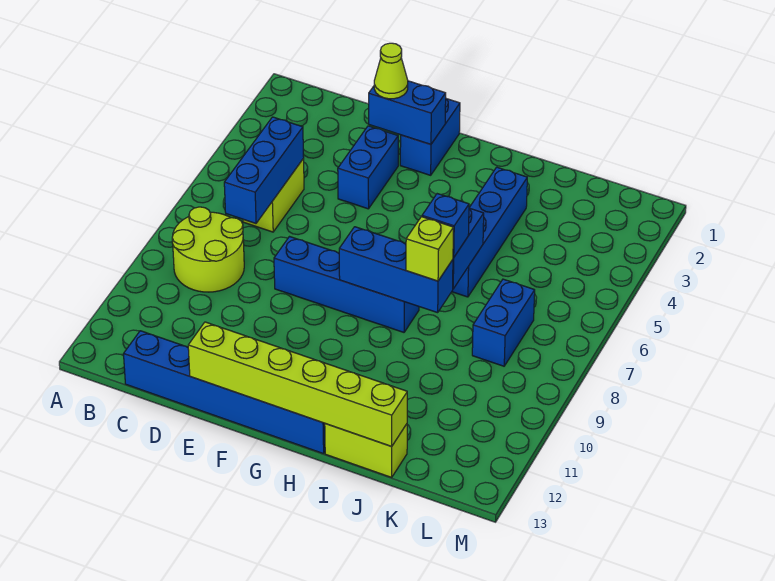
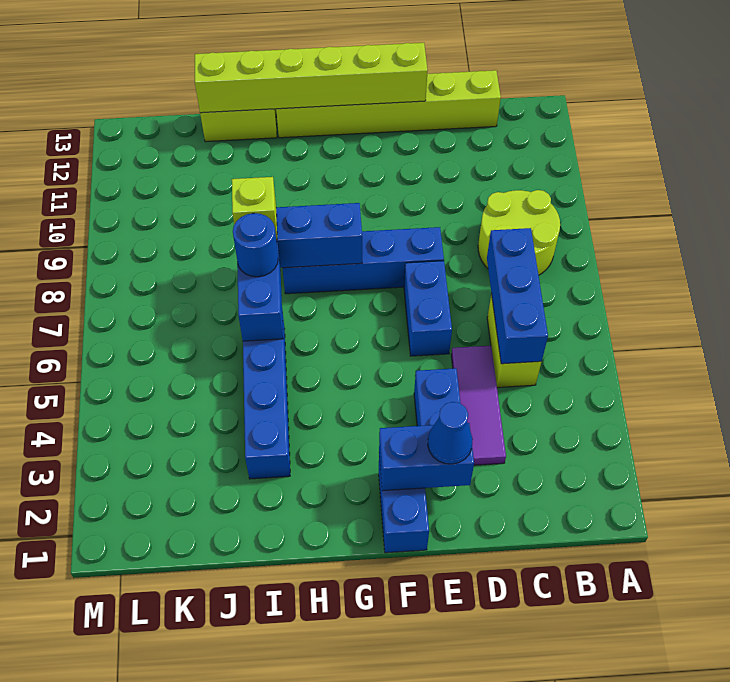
blue 1x6 brick [124,331,325,454] -> lime 1x6 brick [276,70,501,138]
none -> purple 1x3 tile [451,346,506,465]
lime 1x1 cone [374,43,408,99] -> blue 1x1 cone [428,402,473,464]
blue 1x1 brick [422,194,469,258] -> blue 1x1 round brick [233,213,278,277]
blue 1x2 brick [472,279,535,366] -> blue 1x2 brick moved to [404,261,452,356]

